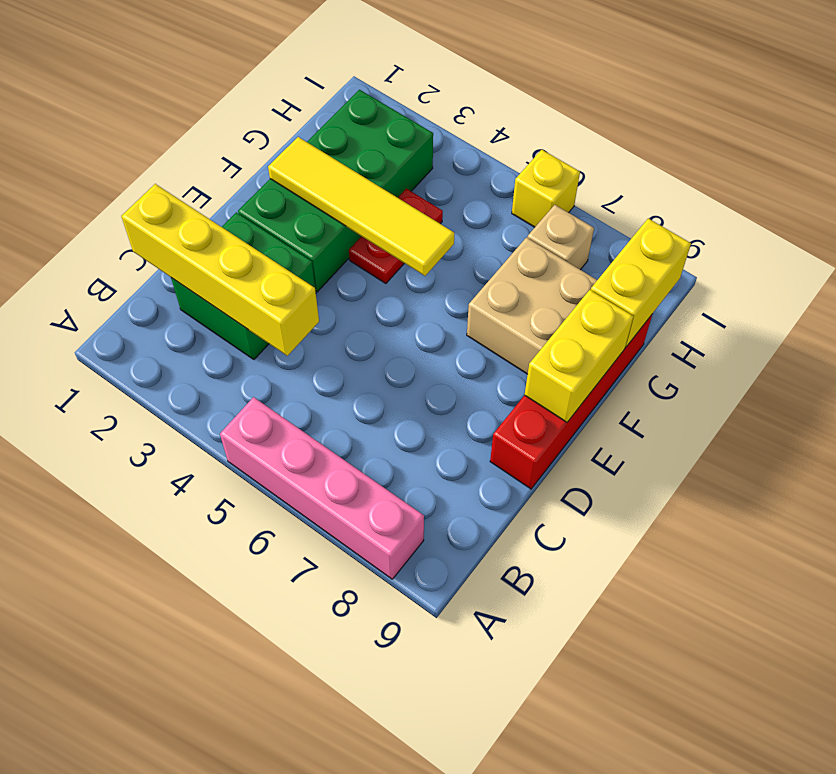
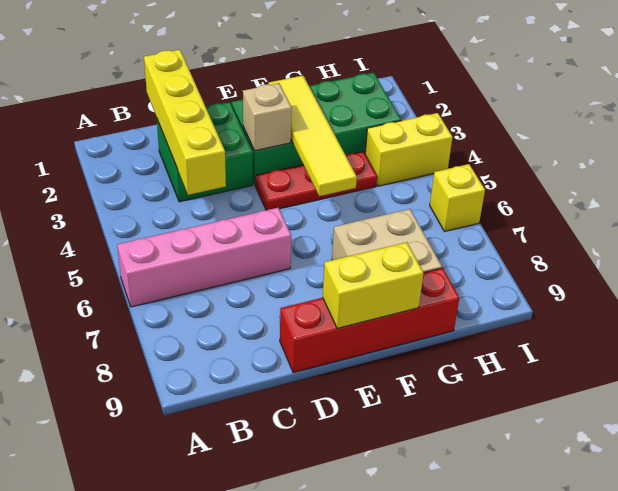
pink 1x4 brick [220,397,424,579] -> pink 1x4 brick turned to [117,208,291,307]
red 1x2 plate [349,189,443,284] -> red 1x3 plate [255,152,377,210]
yellow 1x2 brick [591,218,691,347] -> yellow 1x2 brick moved to [365,113,452,186]
tan 1x1 brick [528,205,594,270] -> tan 1x1 brick moved to [243,83,292,151]

